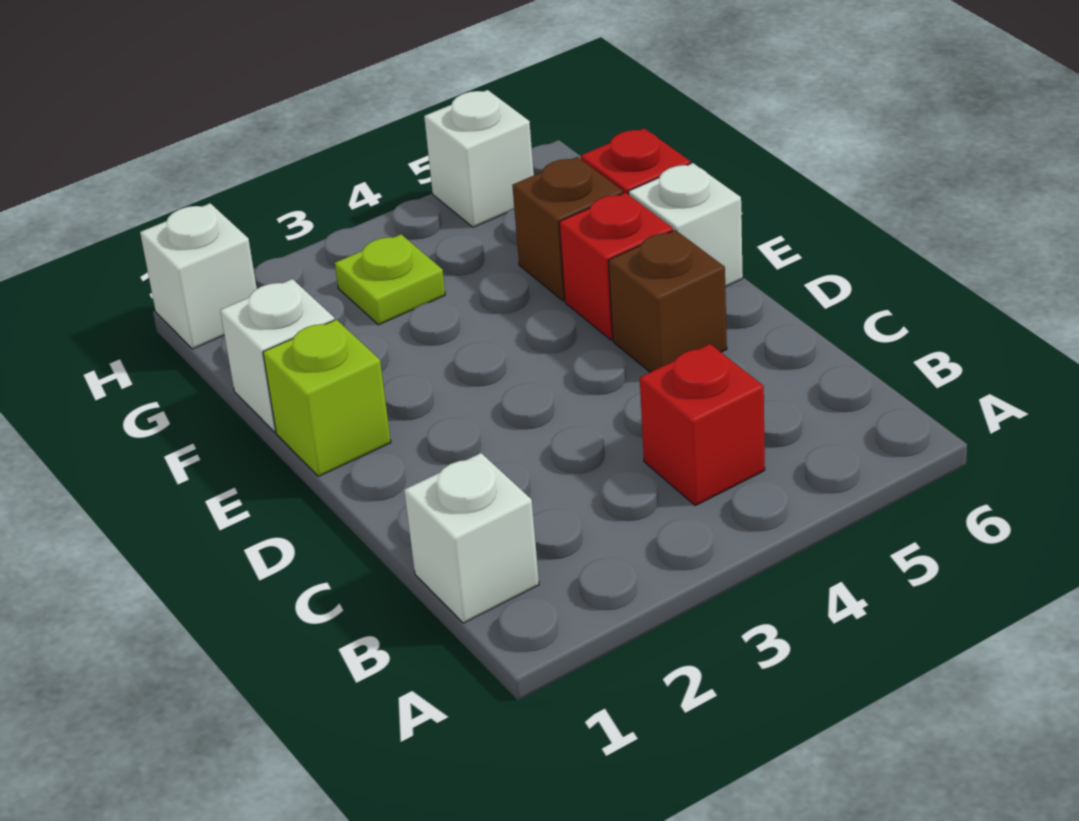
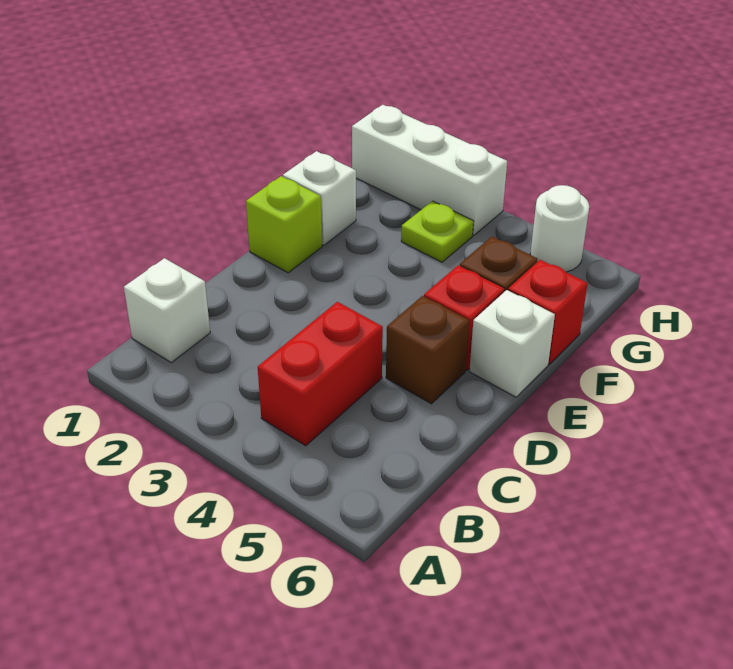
red 1x1 brick [640,344,765,506] -> red 1x2 brick [258,302,383,446]
white 1x1 brick [140,203,257,349] -> white 1x3 brick [352,105,507,236]
white 1x1 brick [424,90,534,227] -> white 1x1 round brick [530,185,589,272]

